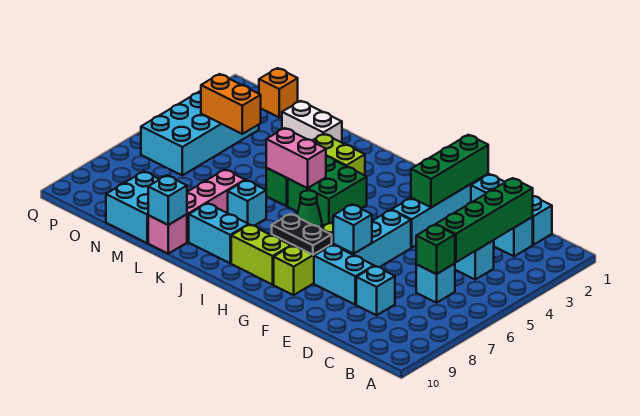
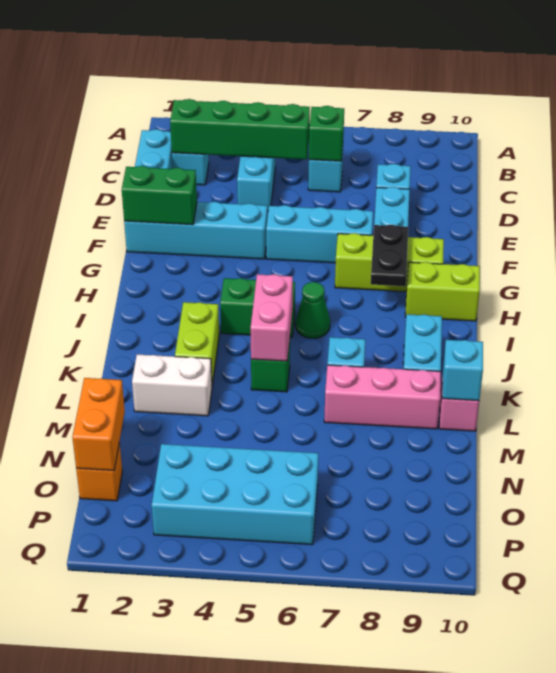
green 1x3 brick [411,135,488,207] -> green 1x2 brick [122,166,197,225]
cyan 1x1 brick [333,204,372,254] -> none
lime 1x2 brick [231,225,291,285] -> lime 1x2 brick turned to [405,262,480,321]
green 2x2 brick [288,157,367,226] -> green 1x2 brick [220,278,295,337]
white 1x2 brick [282,101,342,143] -> white 1x2 brick turned to [132,355,212,416]
cyan 2x2 brick [106,172,159,243] -> none
orange 1x2 brick [201,74,261,134] -> orange 1x2 brick moved to [72,378,125,471]

